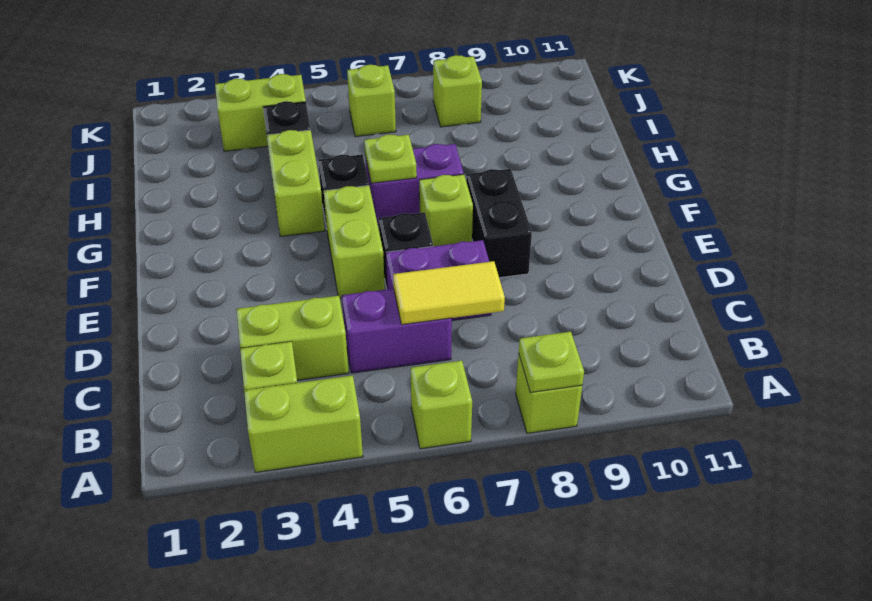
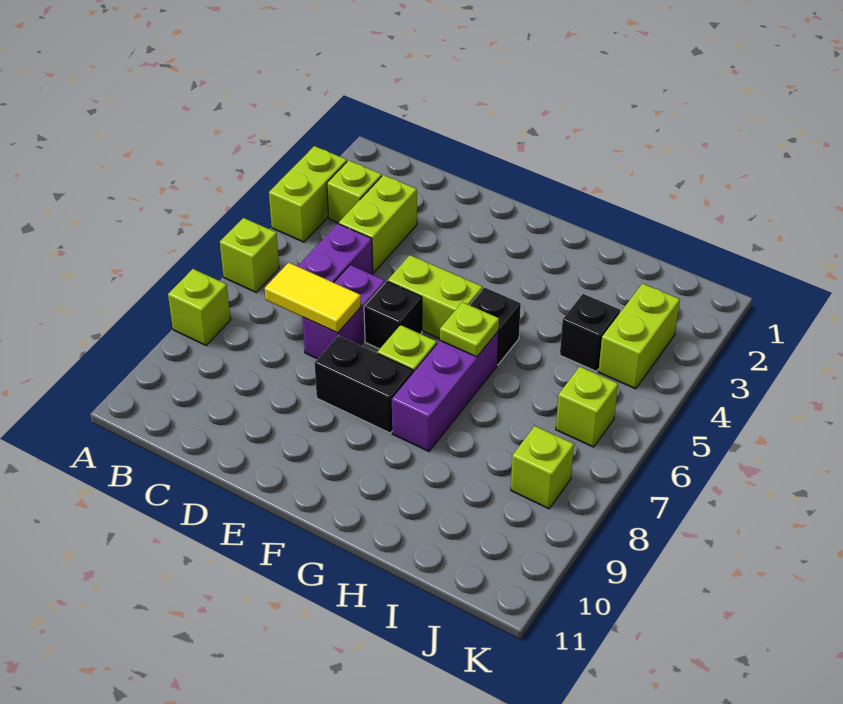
lime 1x1 plate [519,332,584,392] -> none
yellow 1x2 tile [393,261,505,324] -> yellow 1x2 tile turned to [265,263,361,333]
lime 1x2 brick [267,130,325,237] -> none
purple 1x2 brick [365,144,464,225] -> purple 1x3 brick [392,331,499,451]

